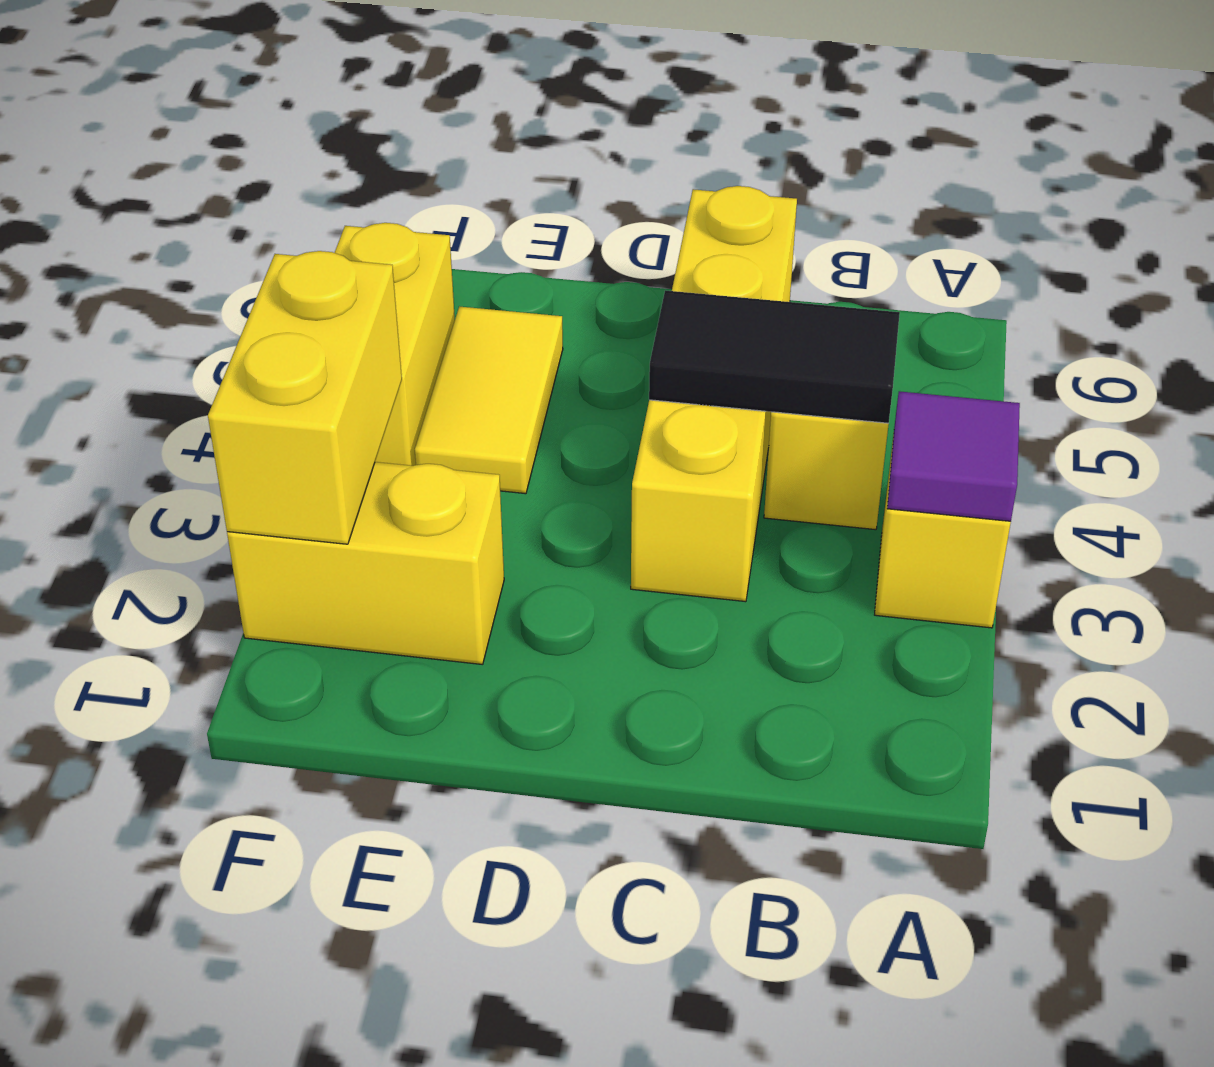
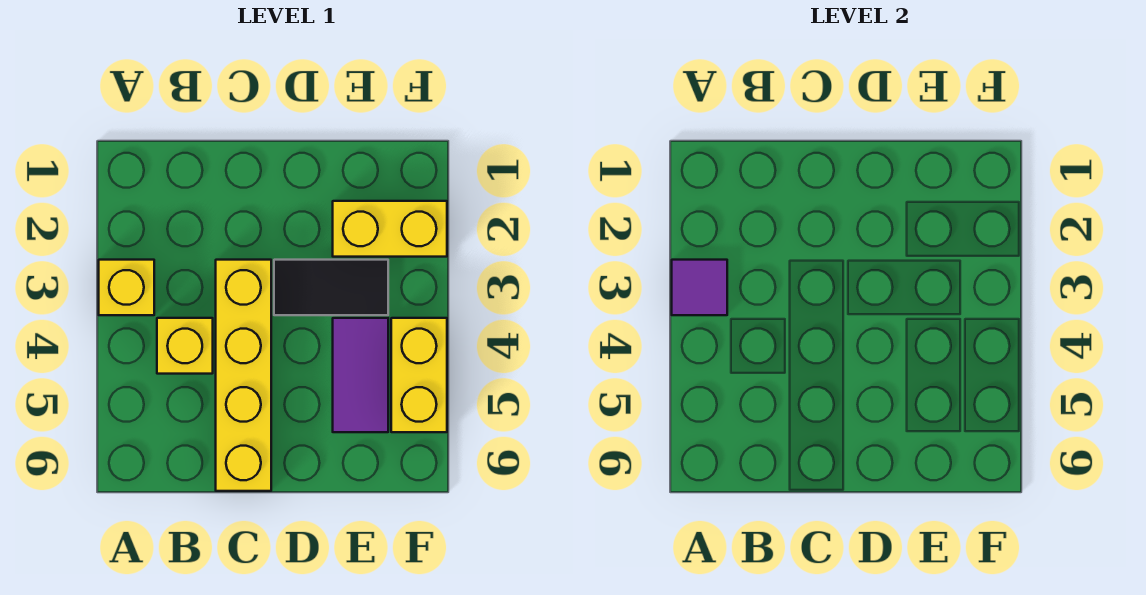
black 1x2 tile [649,290,900,423] -> black 1x2 tile moved to [274,260,388,315]
yellow 1x2 tile [415,306,563,494] -> purple 1x2 tile [333,318,388,432]
yellow 1x2 brick [208,251,402,544] -> none

